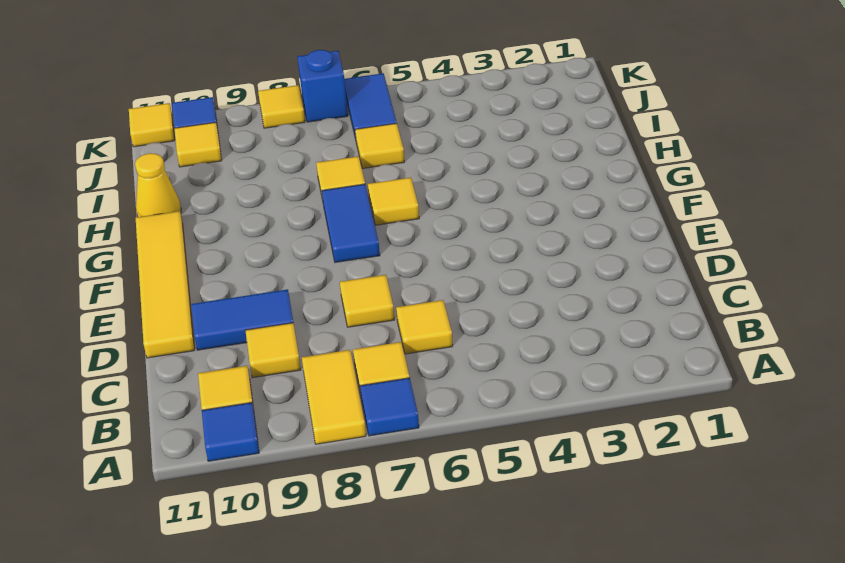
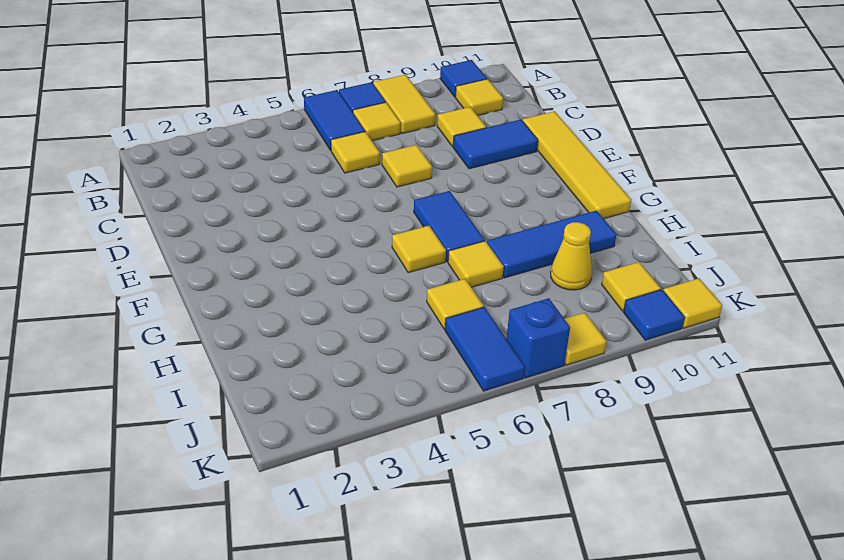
none -> blue 1x2 tile [304,90,365,150]
none -> blue 1x3 tile [487,211,616,278]
yellow 1x1 cone [135,153,181,217] -> yellow 1x1 cone moved to [551,222,592,290]

